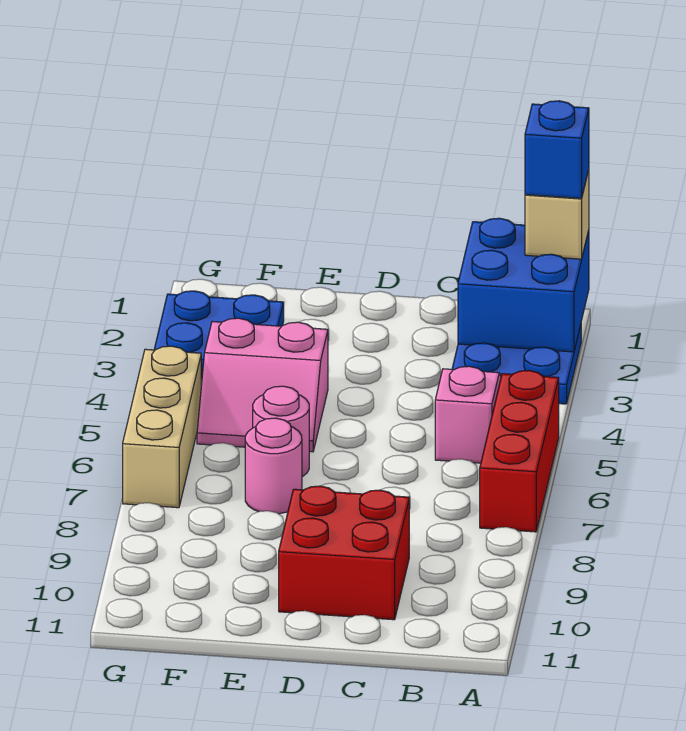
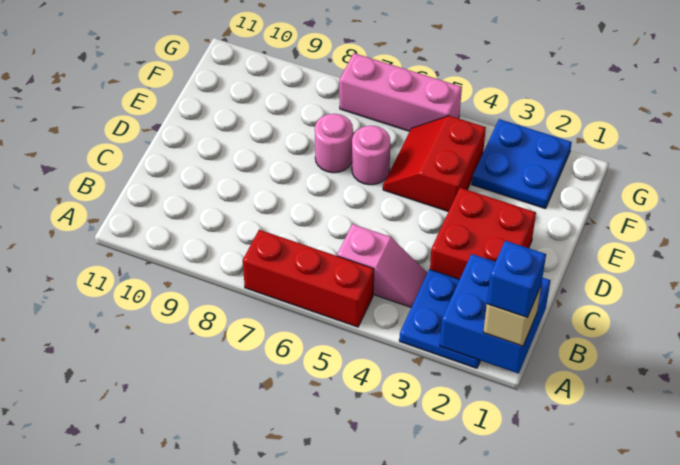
red 2x2 brick [279,486,409,620] -> red 2x2 brick moved to [430,188,536,279]
pink 2x2 slope [197,318,328,452] -> red 2x2 slope [383,116,486,212]
tan 1x3 brick [123,346,201,508] -> pink 1x3 brick [339,53,462,131]

